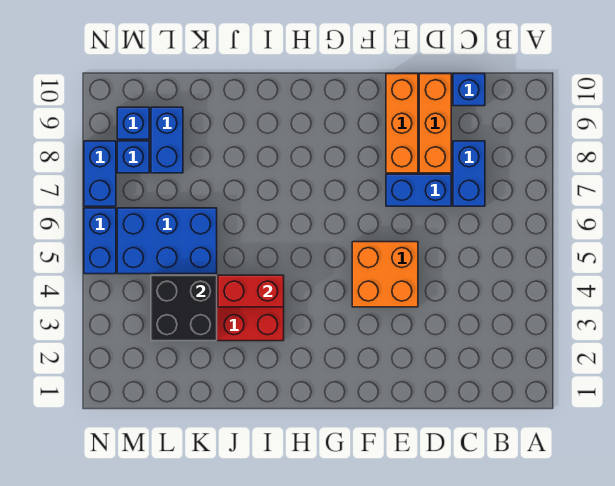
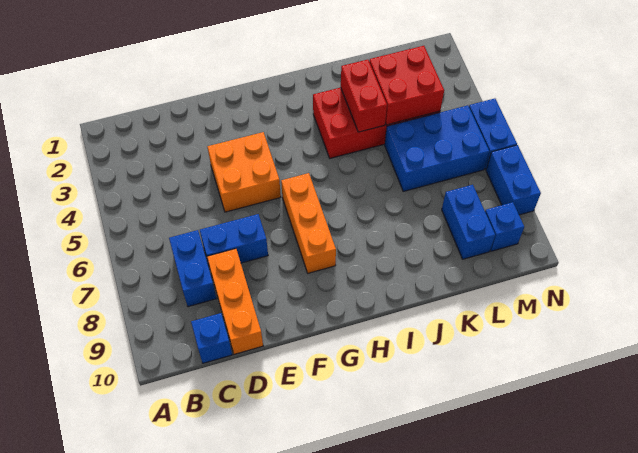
orange 1x3 brick [386,74,418,173] -> orange 1x3 brick moved to [281,173,336,273]
red 1x2 brick [218,275,284,307] -> red 1x2 brick turned to [341,60,387,132]
black 2x2 brick [151,275,217,341] -> red 2x2 brick [369,46,444,125]
blue 1x1 brick [117,141,149,173] -> none

